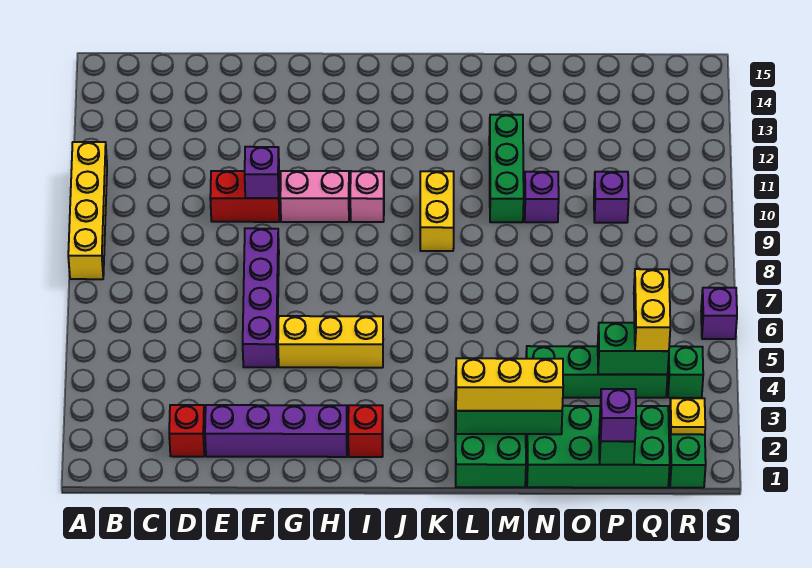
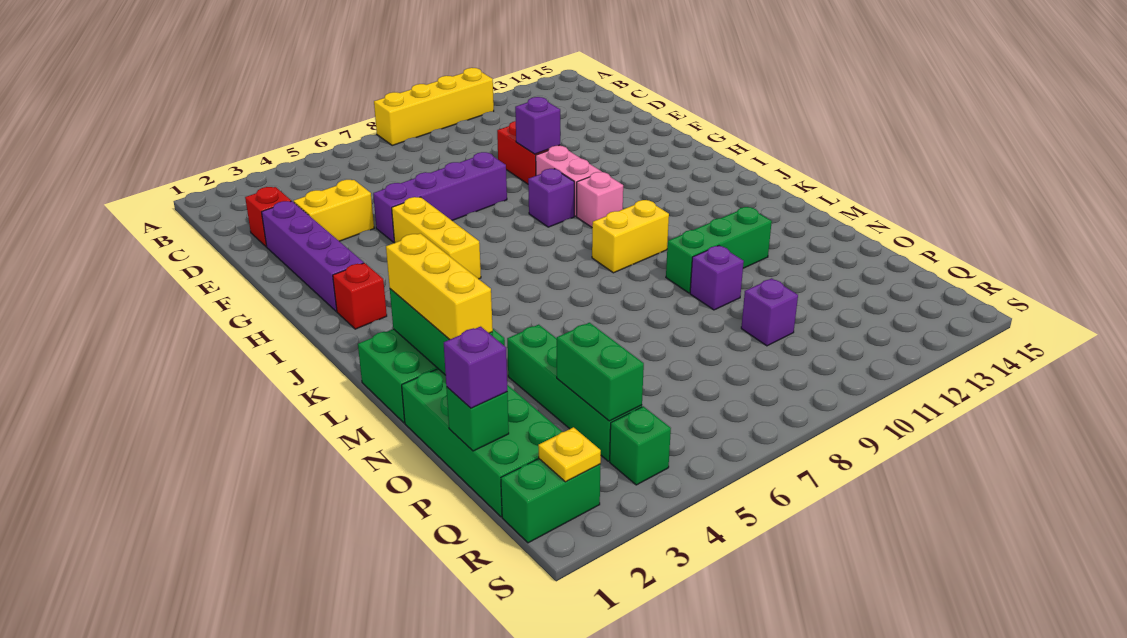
yellow 1x2 brick [634,269,670,351] -> yellow 1x2 brick moved to [294,180,374,241]
purple 1x1 brick [701,288,737,339] -> purple 1x1 brick moved to [528,169,574,227]

